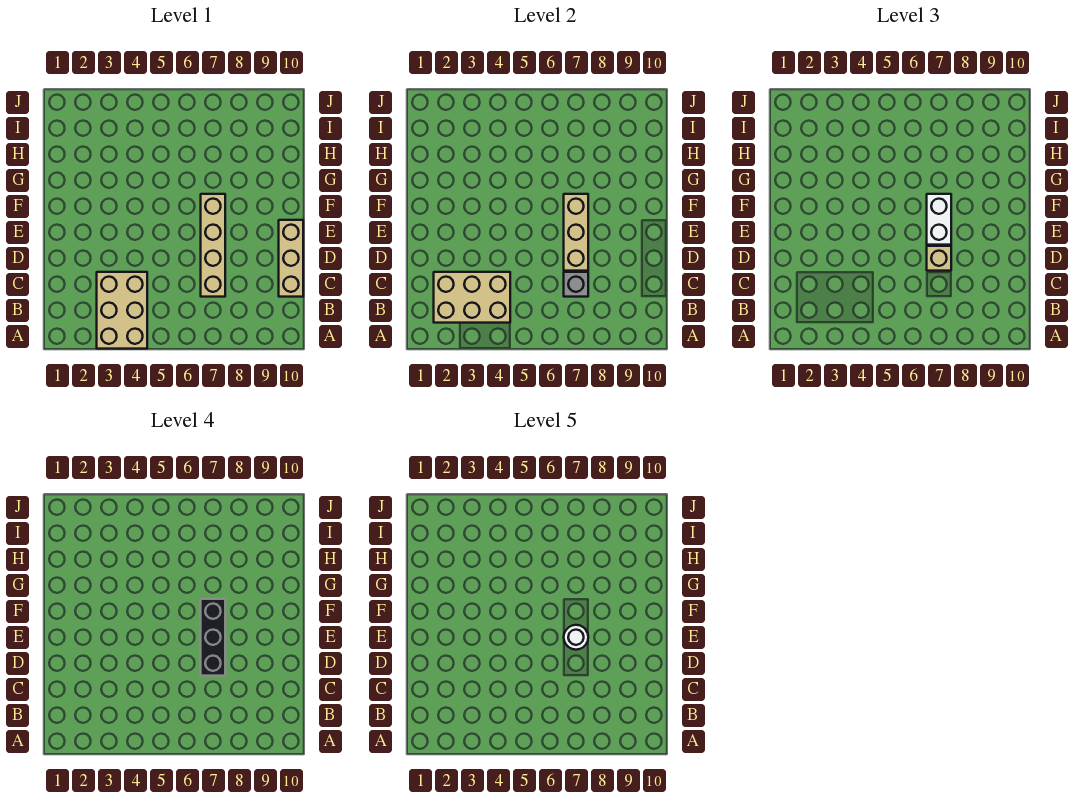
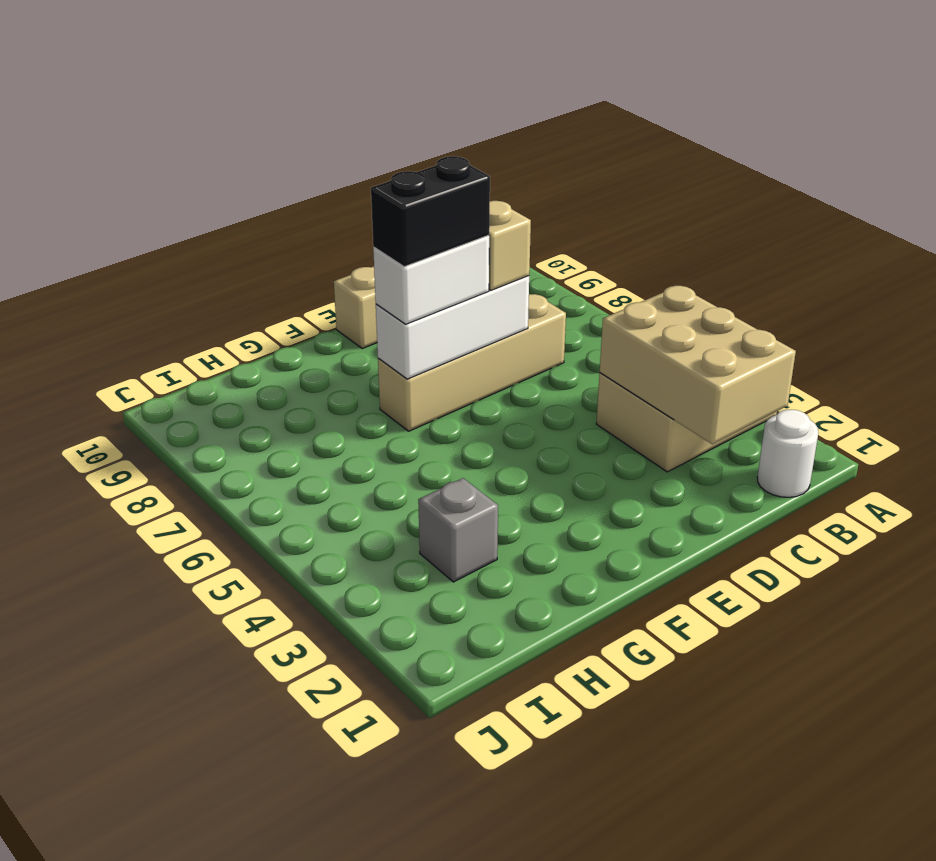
grey 1x1 brick [564,272,588,297] -> grey 1x1 brick moved to [418,478,498,582]
tan 1x3 brick [564,194,588,271] -> white 1x3 brick [376,276,529,379]
black 1x3 brick [201,599,225,676] -> black 1x2 brick [371,156,490,267]
white 1x1 round brick [564,625,588,650] -> white 1x1 round brick moved to [757,410,818,497]

